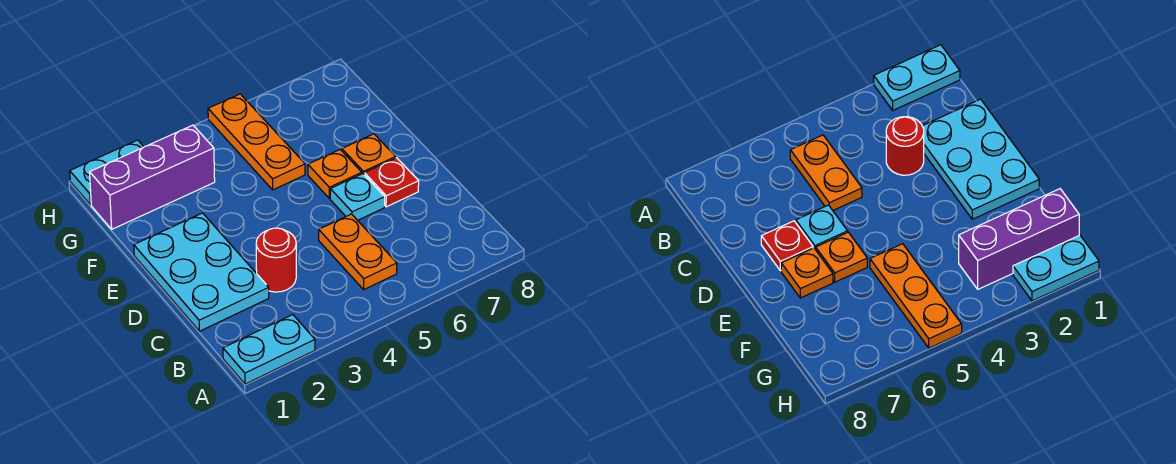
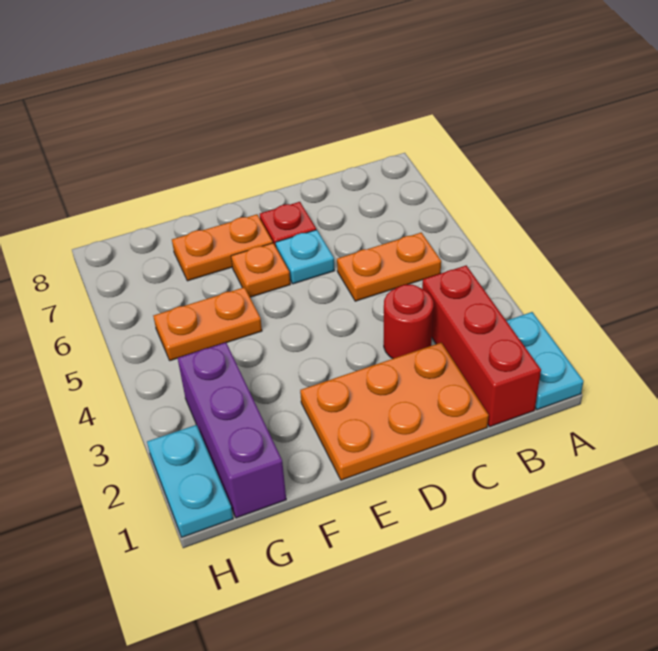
none -> red 1x3 brick [422,265,541,427]
cyan 2x3 plate [134,213,269,331] -> orange 2x3 plate [300,343,489,480]
orange 1x1 plate [342,134,396,174] -> orange 1x2 plate [172,214,273,281]
orange 1x3 plate [208,94,305,190] -> orange 1x2 plate [153,287,262,361]

